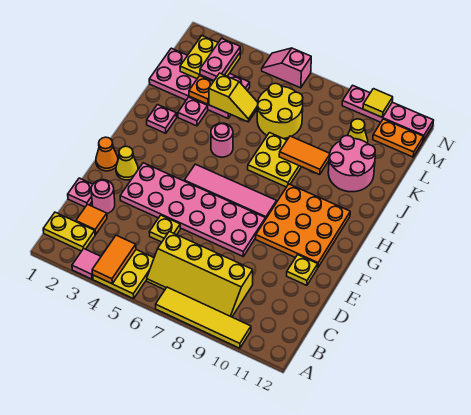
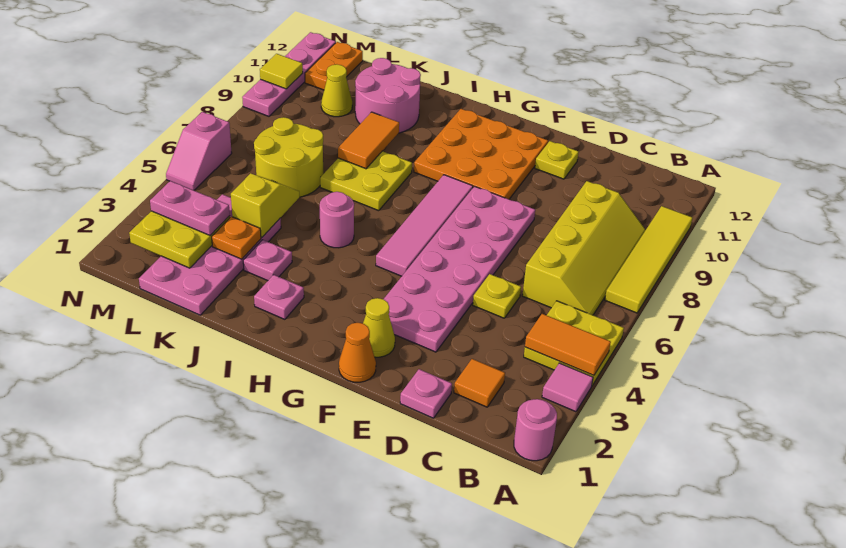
yellow 1x2 plate [43,212,95,251] -> none
pink 1x1 round brick [91,180,115,213] -> pink 1x1 round brick moved to [514,399,557,461]

